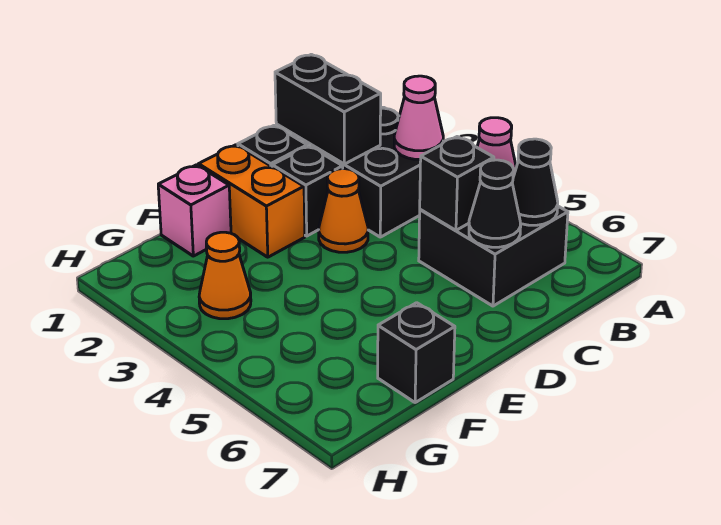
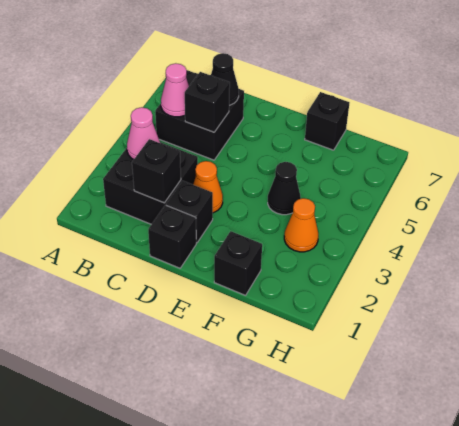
black 1x1 cone [512,139,558,225] -> black 1x1 cone moved to [268,162,301,215]
black 1x2 brick [275,54,381,164] -> black 1x1 brick [132,139,181,203]
orange 1x2 brick [199,145,305,257] -> none
pink 1x1 brick [158,165,231,256] -> black 1x1 brick [214,231,262,295]

